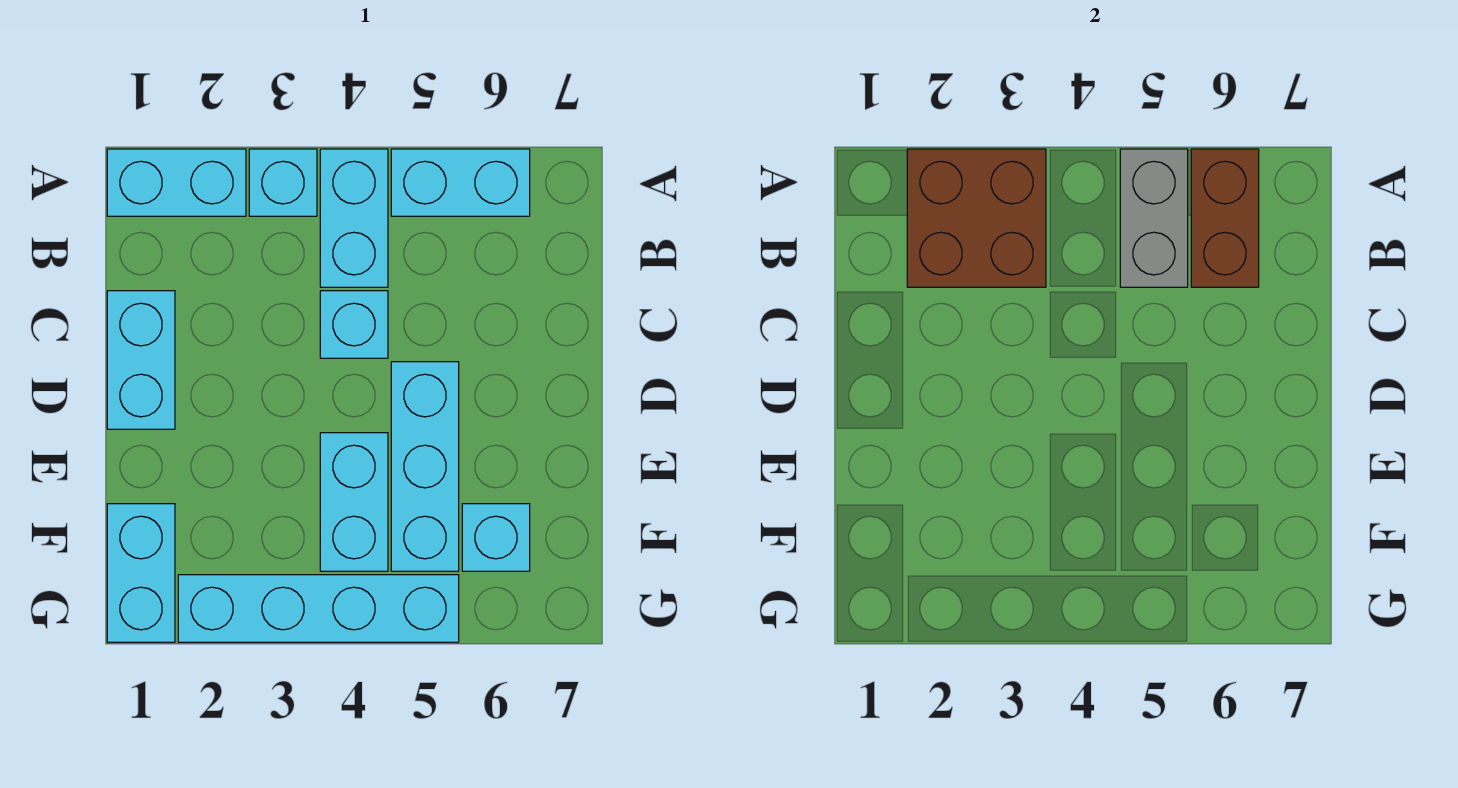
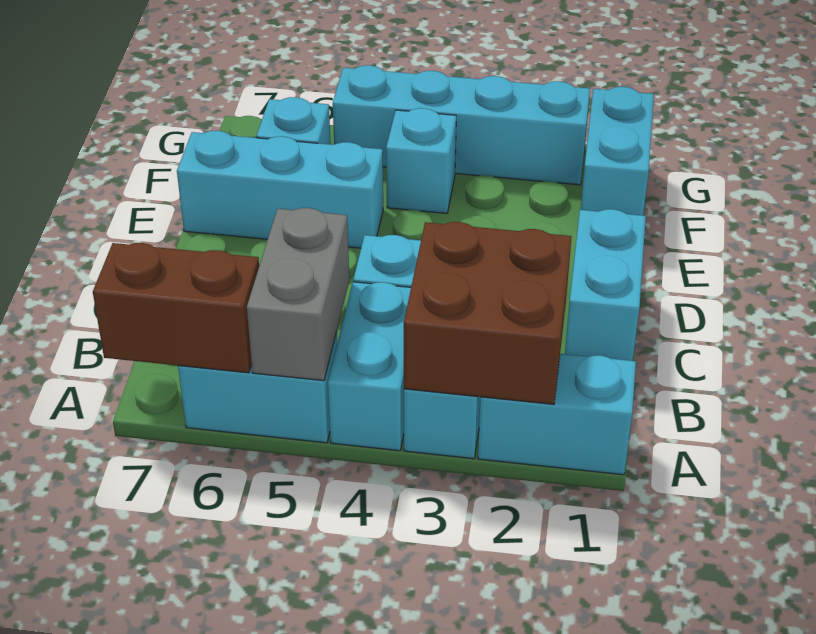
brown 1x2 brick [1191,149,1259,287] -> brown 1x2 brick turned to [93,243,259,373]
cyan 1x3 brick [391,362,459,571] -> cyan 1x3 brick turned to [177,131,383,248]
cyan 1x2 brick [320,433,388,571] -> cyan 1x1 brick [386,108,456,213]

